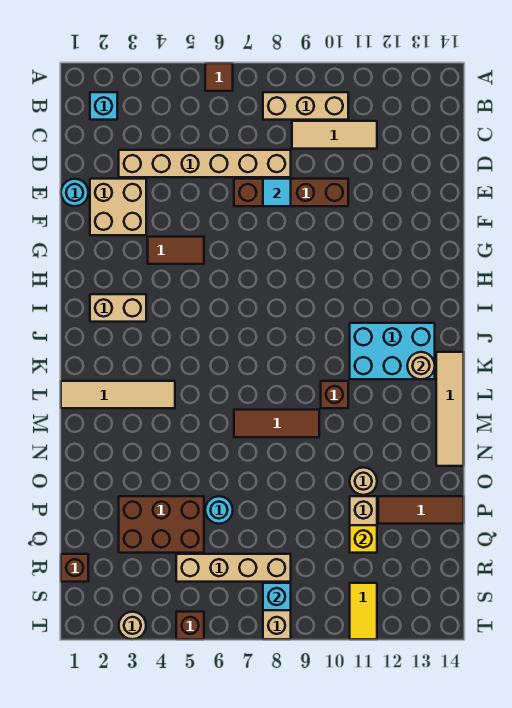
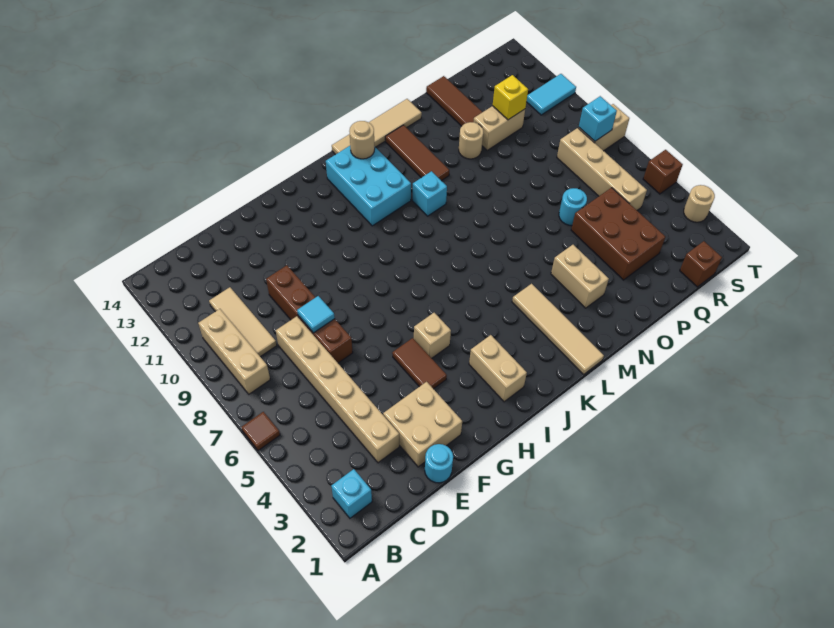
none -> tan 1x1 brick [414,313,451,358]
brown 1x1 brick [321,381,348,408] -> cyan 1x1 brick [412,171,447,216]
brown 1x3 tile [234,410,319,437] -> brown 1x3 tile moved to [385,125,449,181]
none -> tan 1x2 brick [551,245,609,308]
yellow 1x2 tile [350,583,377,639] -> cyan 1x2 tile [526,74,576,115]

